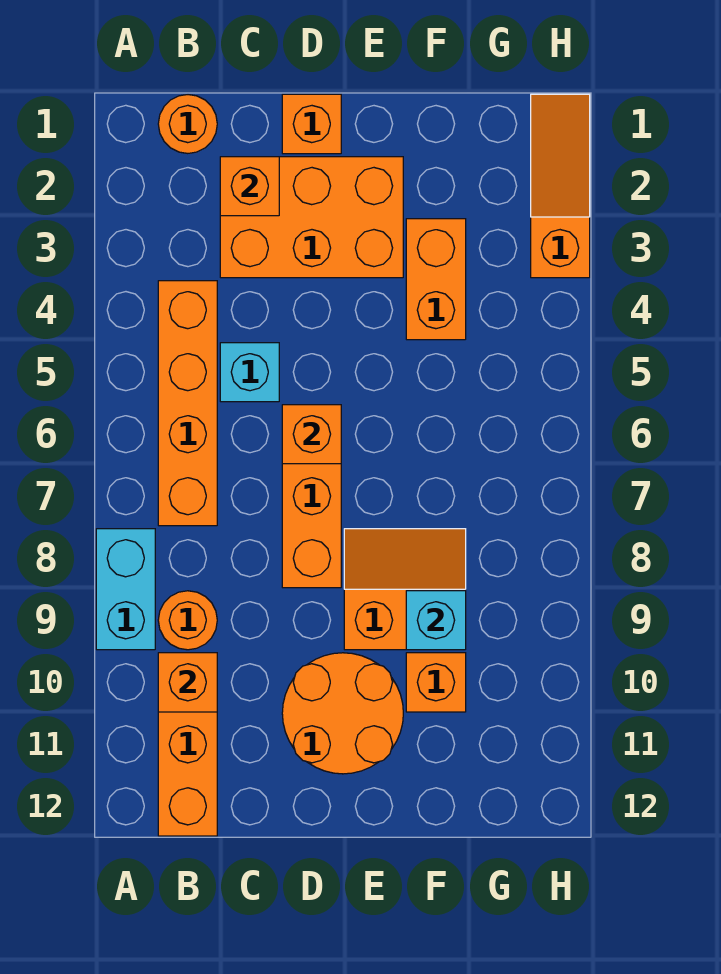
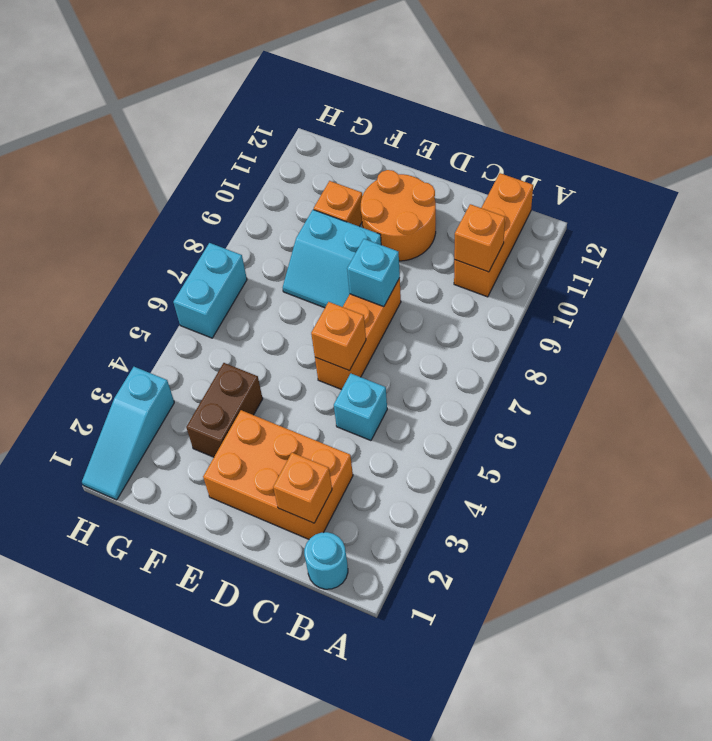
cyan 1x2 brick [96,529,155,650] -> cyan 1x2 brick moved to [173,243,247,338]
orange 1x1 round brick [158,95,217,153] -> cyan 1x1 round brick [304,532,348,589]
orange 1x4 brick [158,281,217,526] -> none
orange 1x1 round brick [158,591,217,650] -> none
orange 1x1 brick [282,94,341,154] -> none
orange 2x2 slope [344,529,466,650] -> cyan 2x2 slope [283,210,381,308]
orange 1x2 brick [406,219,466,340] -> brown 1x2 brick [186,363,263,457]
cyan 1x1 brick [406,591,466,650] -> cyan 1x1 brick moved to [347,239,400,307]
orange 1x3 slope [531,94,590,278] -> cyan 1x3 slope [82,367,174,500]

